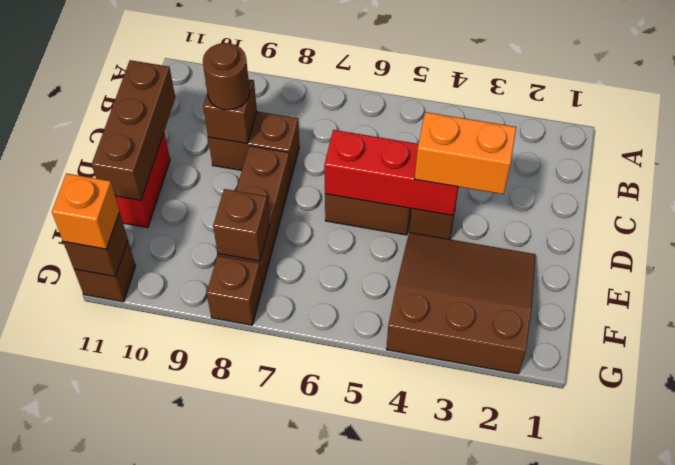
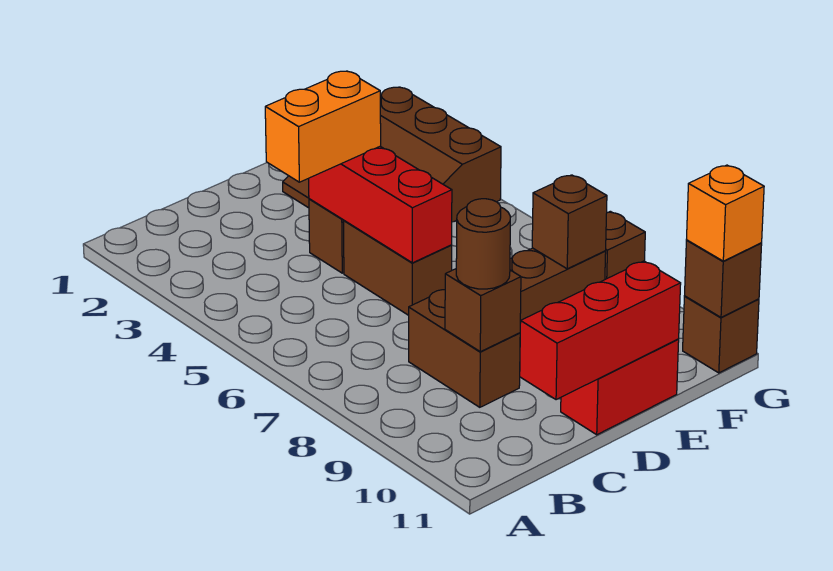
brown 1x3 brick [92,60,175,200] -> red 1x3 brick [520,261,681,400]
orange 1x2 brick [415,112,516,194] -> orange 1x2 brick turned to [265,71,381,182]

